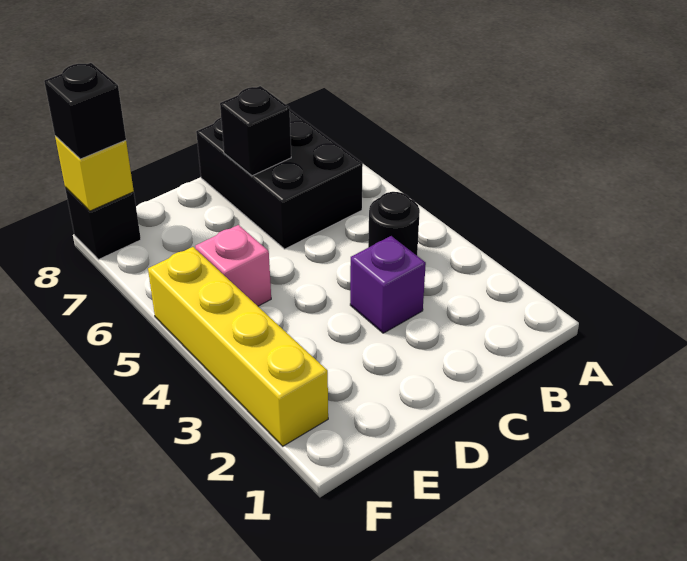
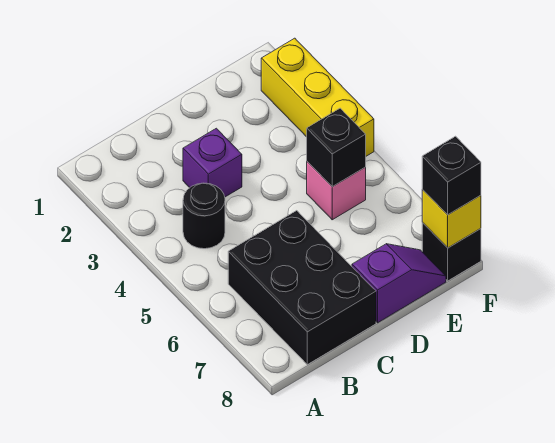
black 1x1 brick [220,86,291,176] -> black 1x1 brick moved to [307,108,366,187]
none -> purple 1x2 slope [352,244,446,323]
yellow 1x4 brick [148,247,328,446] -> yellow 1x3 brick [261,38,374,156]

